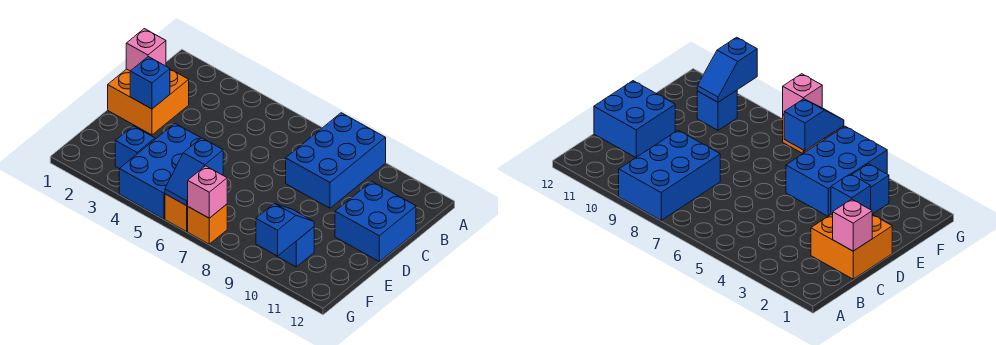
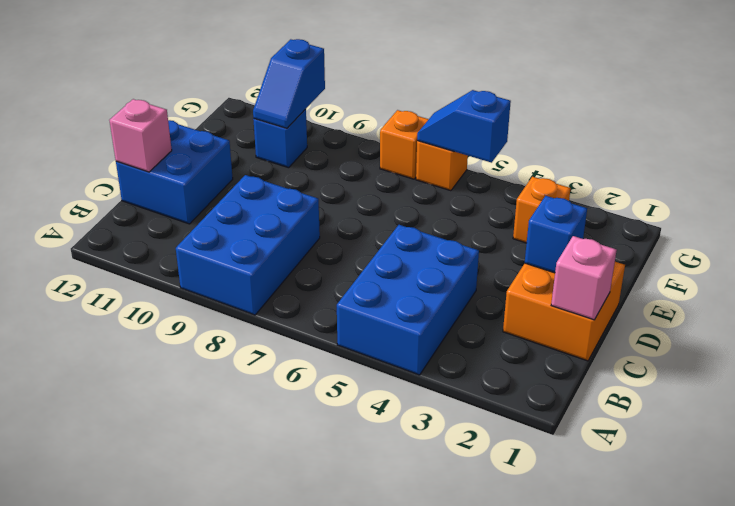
blue 2x3 brick [119,124,201,219] -> blue 2x3 brick moved to [337,225,479,375]
blue 1x1 brick [115,126,155,169] -> orange 1x1 brick [513,177,571,243]
blue 1x2 slope [165,138,223,206] -> blue 1x2 slope turned to [417,90,511,163]
pink 1x1 brick [188,166,227,218] -> pink 1x1 brick moved to [109,99,172,172]

